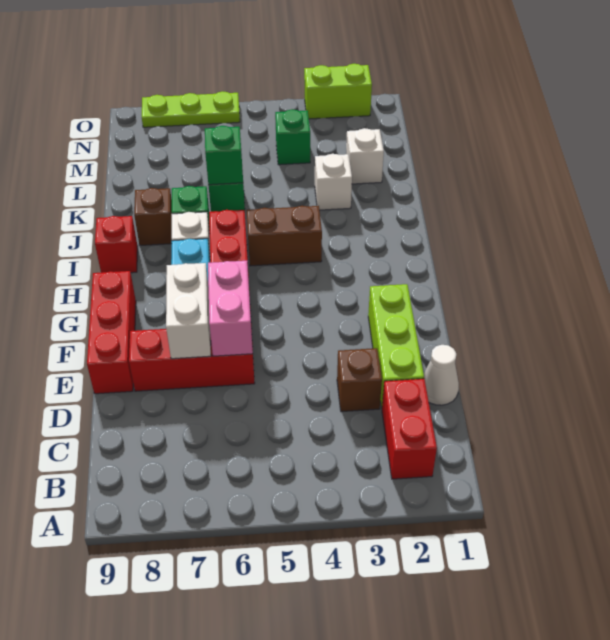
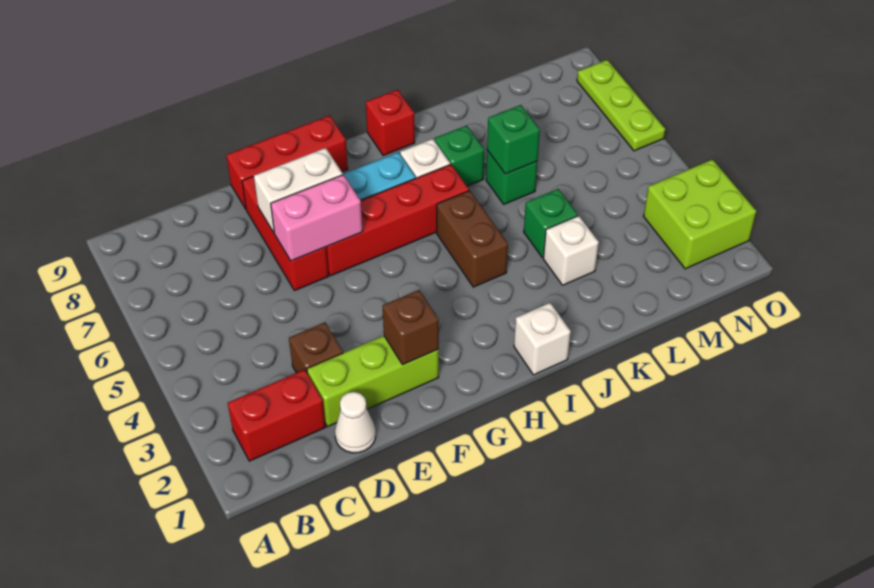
brown 1x1 brick [134,188,172,245] -> brown 1x1 brick moved to [383,290,439,365]
white 1x1 brick [346,128,384,184] -> white 1x1 brick moved to [514,303,571,375]
green 1x1 brick [275,109,310,165] -> green 1x1 brick moved to [524,189,578,258]
lime 1x2 brick [304,64,372,119] -> lime 2x2 brick [643,160,756,269]

